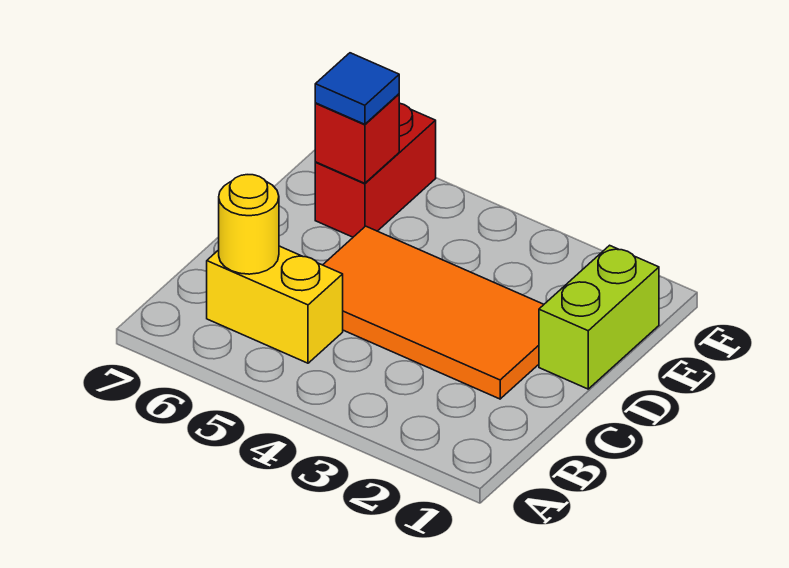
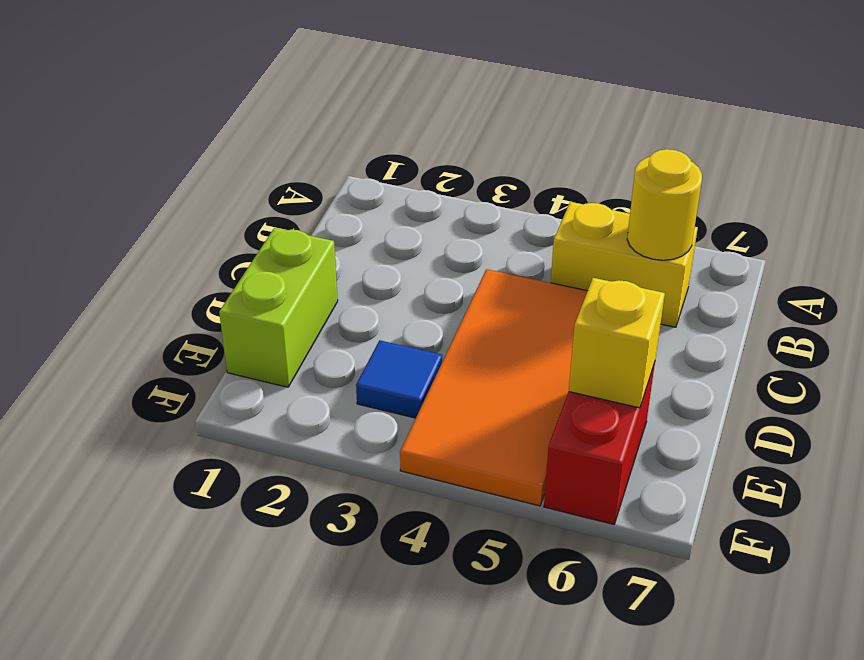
orange 2x4 tile [323,226,544,399] -> orange 2x4 tile turned to [400,269,587,506]
red 1x1 brick [315,94,399,183] -> yellow 1x1 brick [569,278,665,408]
blue 1x1 tile [315,53,399,124] -> blue 1x1 tile moved to [356,340,442,418]

